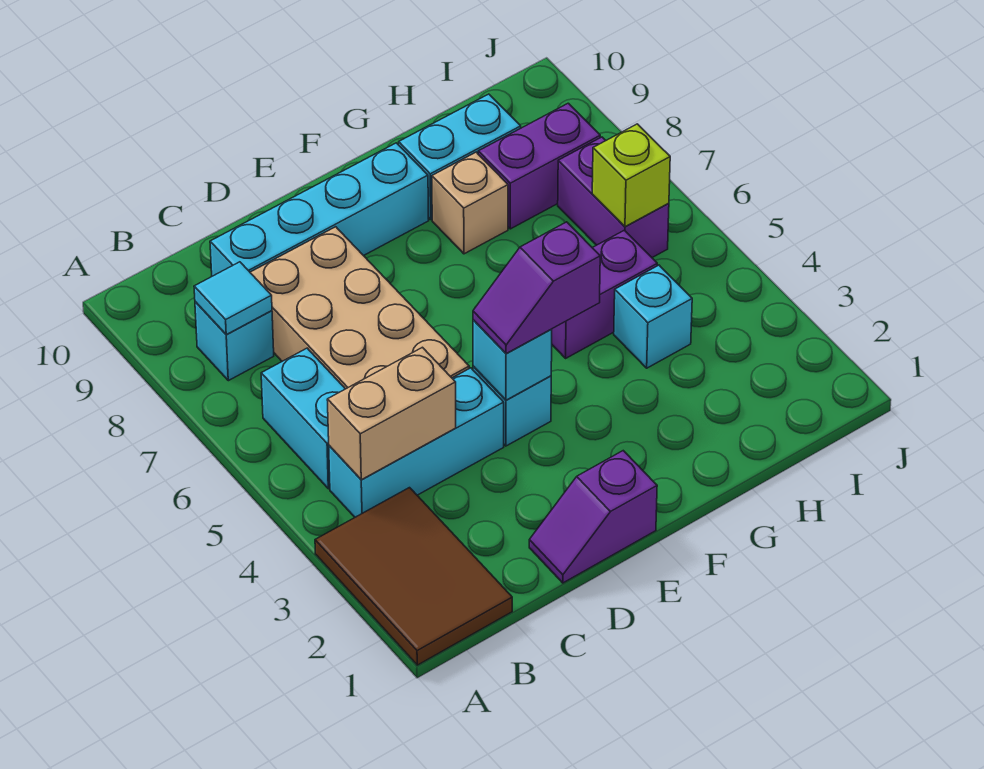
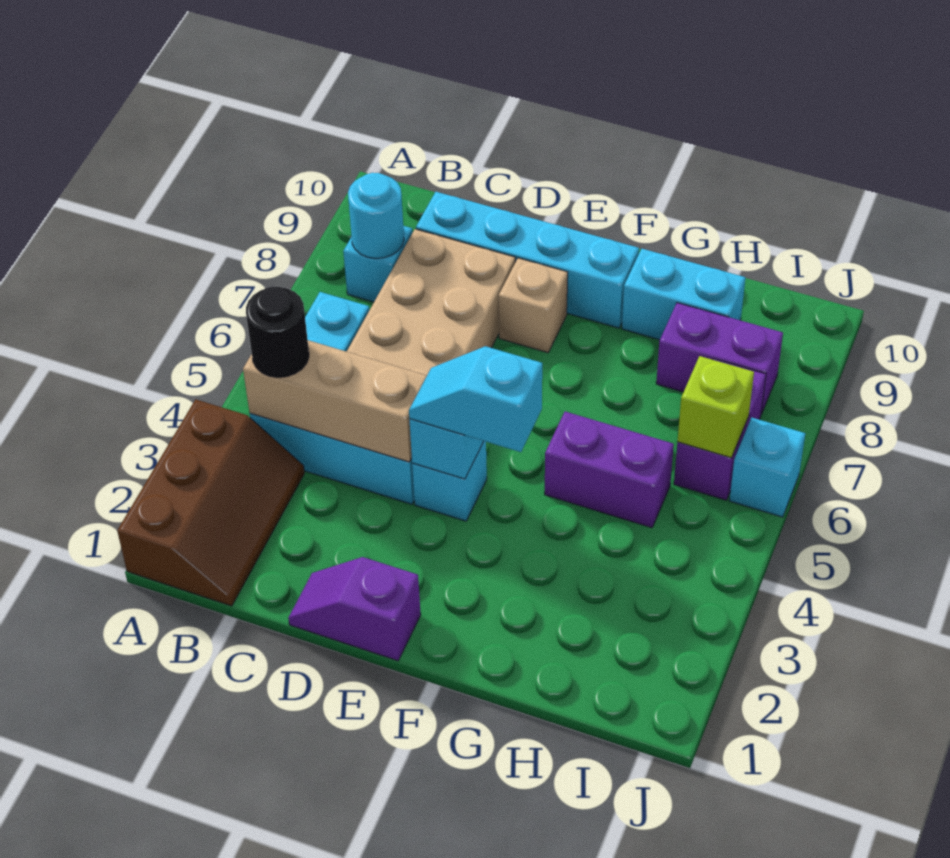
brown 2x3 tile [315,488,512,665] -> brown 2x3 slope [117,399,304,606]
tan 1x2 brick [327,347,456,480] -> tan 1x3 brick [243,340,427,462]
none -> black 1x1 round brick [246,287,309,377]
cyan 1x1 tile [194,262,272,335] -> cyan 1x1 round brick [348,173,404,259]
purple 1x2 slope [473,222,600,354] -> cyan 1x2 slope [409,346,542,452]
tan 1x1 brick [432,152,508,254] -> tan 1x1 brick moved to [499,258,568,353]
cyan 1x1 brick [614,265,692,368] -> cyan 1x1 brick moved to [729,418,805,517]

